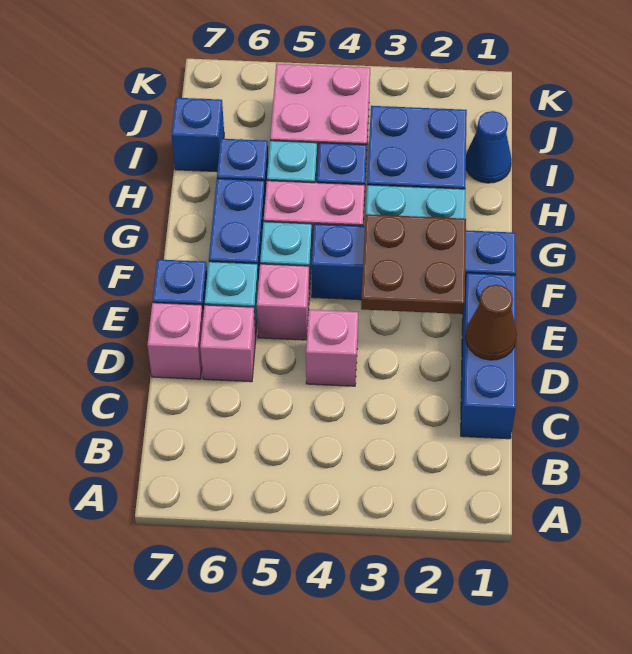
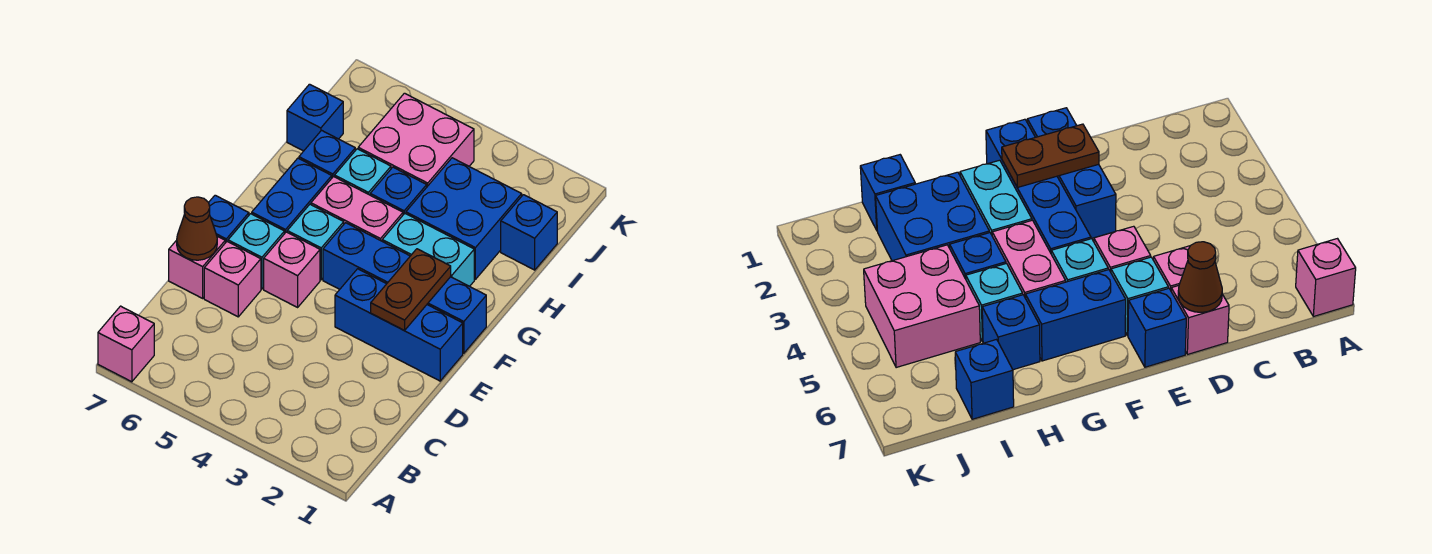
blue 1x3 brick [461,273,516,439] -> blue 1x3 brick turned to [335,269,463,381]
brown 1x1 cone [466,285,517,360] -> brown 1x1 cone moved to [177,197,217,260]
pink 1x1 brick [306,310,358,386] -> pink 1x1 brick moved to [98,306,154,382]
brown 2x2 plate [361,214,466,314] -> brown 1x2 plate [371,249,451,330]
blue 1x1 cone [466,111,512,183] -> blue 1x1 brick [501,195,557,270]

